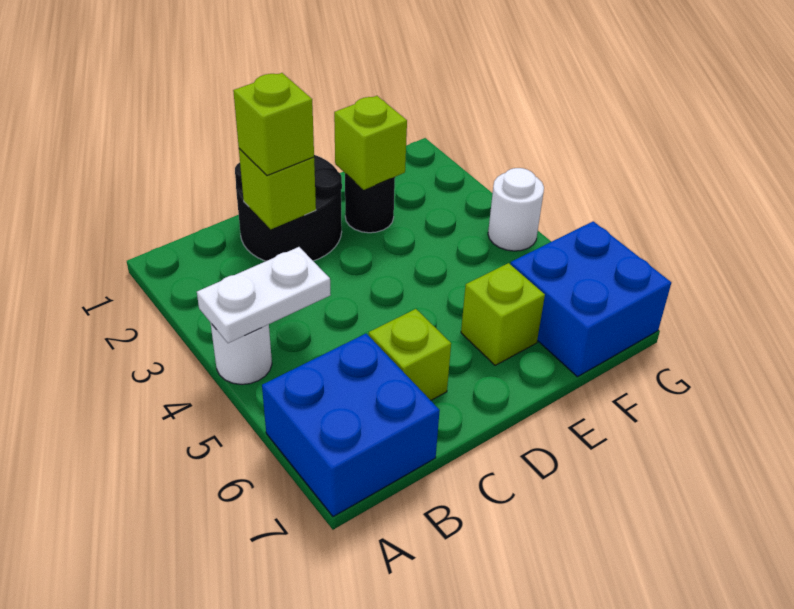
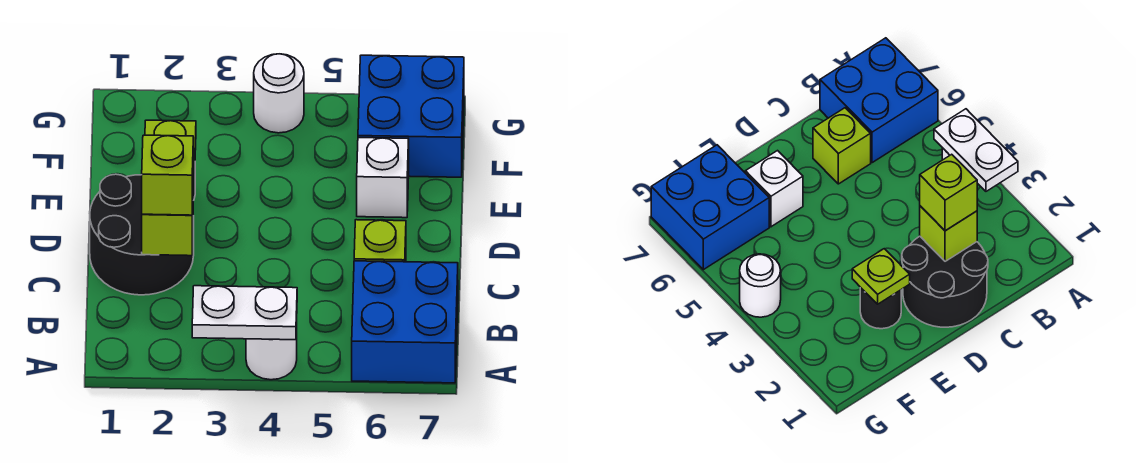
white 1x2 plate [197,247,331,343] -> white 1x2 plate turned to [192,286,297,340]
lime 1x1 brick [334,96,407,190] -> lime 1x1 plate [145,120,196,173]
lime 1x1 brick [461,263,545,365] -> white 1x1 brick [357,138,409,218]

